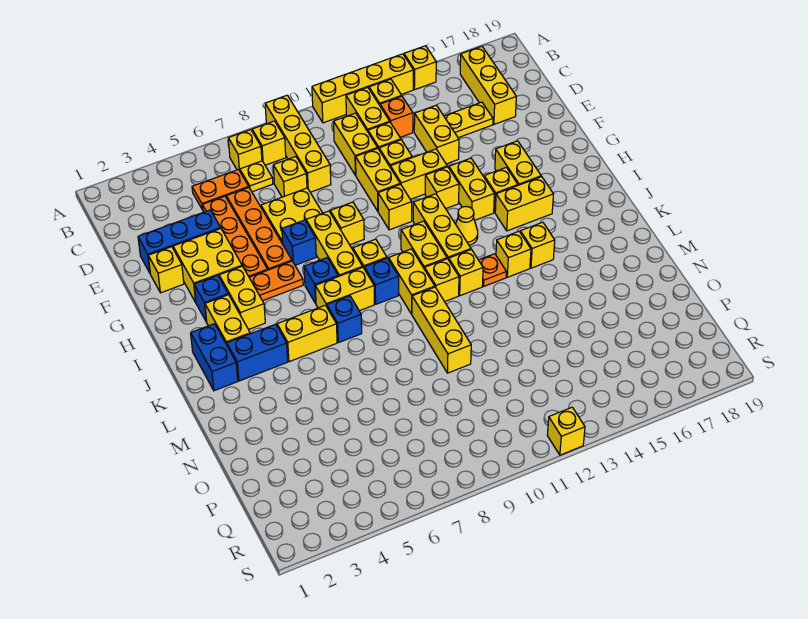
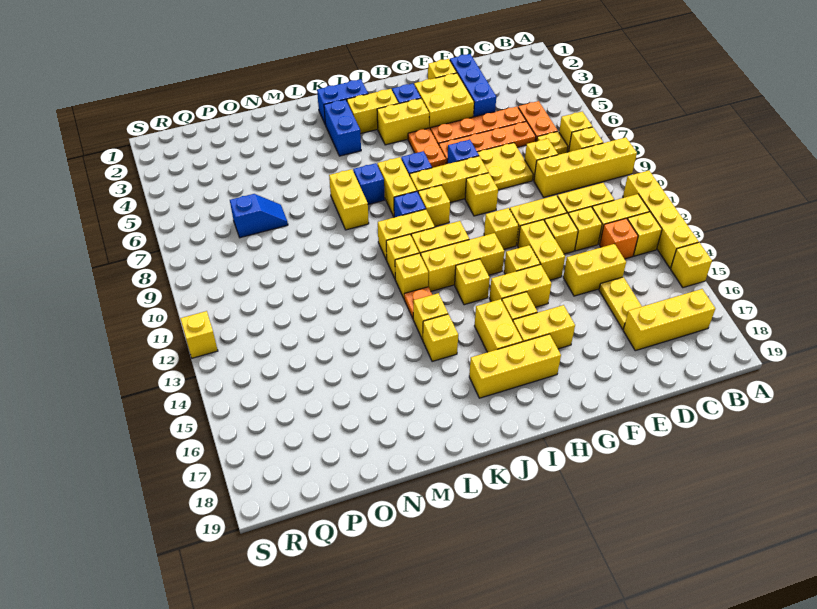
yellow 1x1 cone [456,206,478,245] -> yellow 1x1 brick [455,259,490,305]
yellow 1x2 brick [277,305,337,362] -> yellow 1x2 brick moved to [329,169,369,230]
yellow 1x3 brick [412,287,471,373] -> yellow 1x3 brick moved to [469,334,561,398]
none -> blue 1x2 slope [230,194,288,238]

